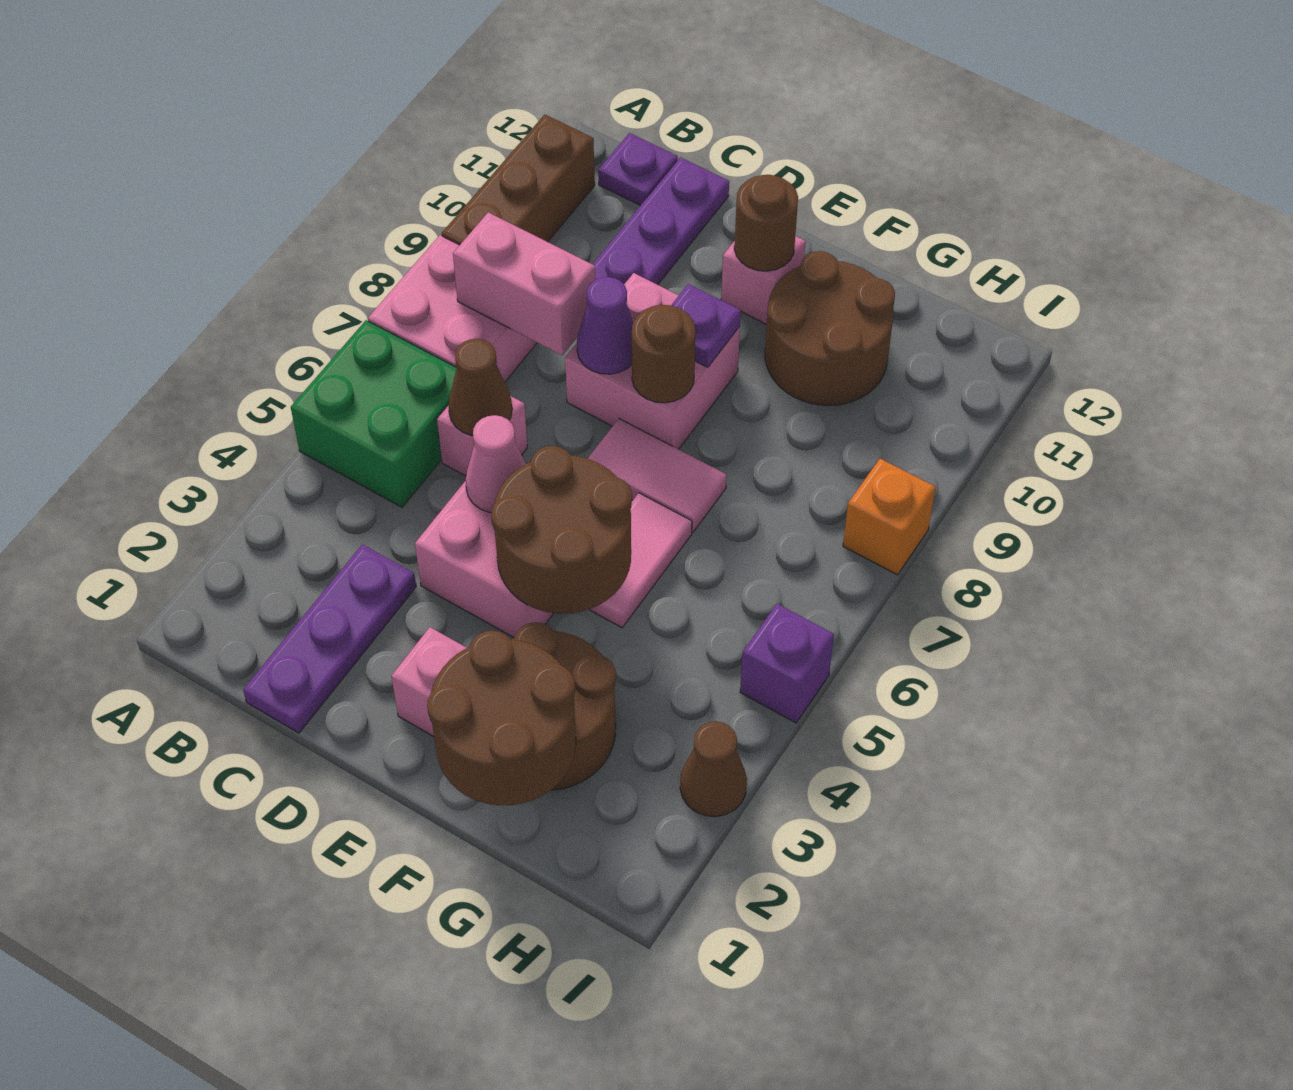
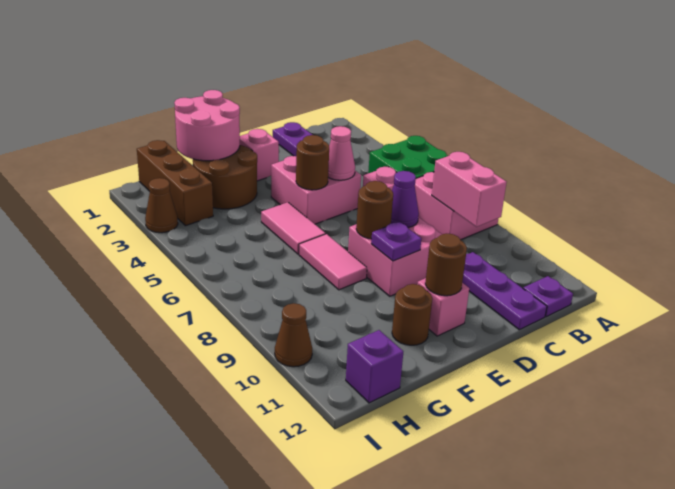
brown 1x3 brick [442,115,595,245] -> brown 1x3 brick moved to [137,140,213,226]
pink 1x2 brick [453,212,595,355] -> pink 1x2 brick turned to [432,152,507,227]
brown 1x1 cone [448,339,512,436] -> brown 1x1 cone moved to [275,303,312,367]
brown 2x2 round brick [491,446,632,614] -> brown 1x1 round brick [296,135,329,190]
pink 1x2 tile [587,419,726,532] -> pink 1x2 tile turned to [299,234,367,290]
brown 2x2 round brick [427,630,576,805] -> pink 2x2 round brick [174,90,240,161]
brown 2x2 round brick [765,251,895,405] -> brown 1x1 round brick [392,284,432,345]
purple 1x1 brick [740,604,834,723] -> purple 1x1 brick moved to [346,330,403,403]
orange 1x1 brick [843,459,936,575] -> none

